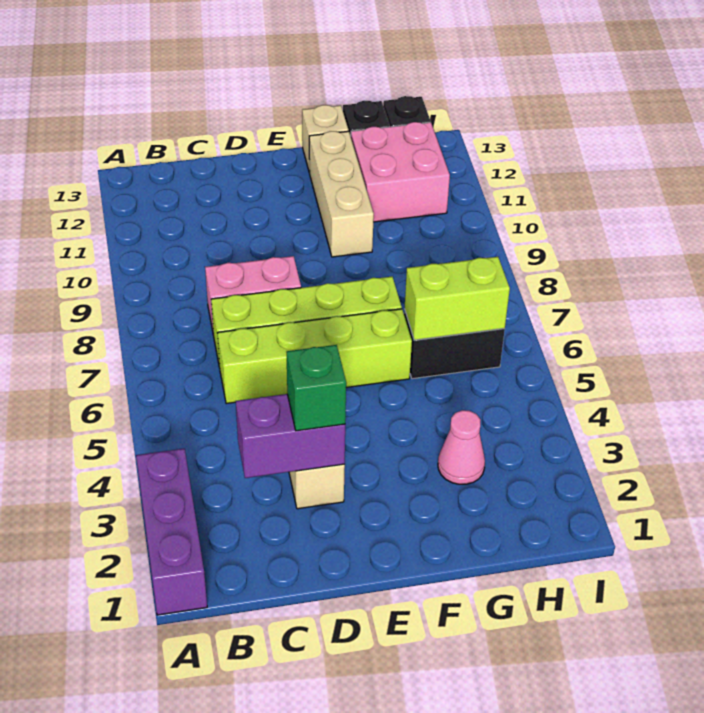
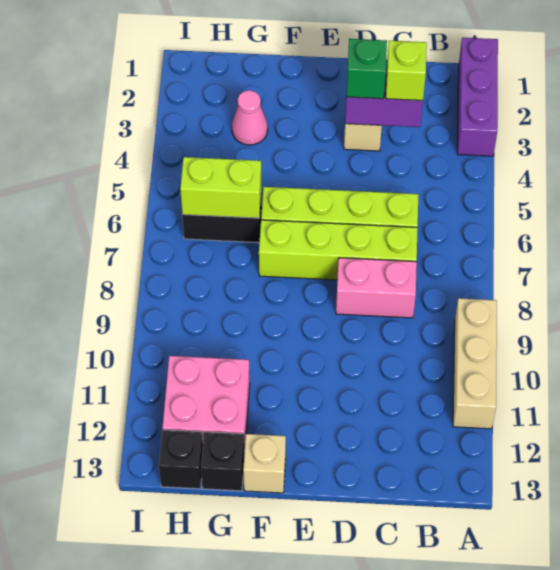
none -> lime 1x1 brick [386,41,427,100]
tan 1x3 brick [309,131,374,257] -> tan 1x3 brick moved to [453,298,497,429]

